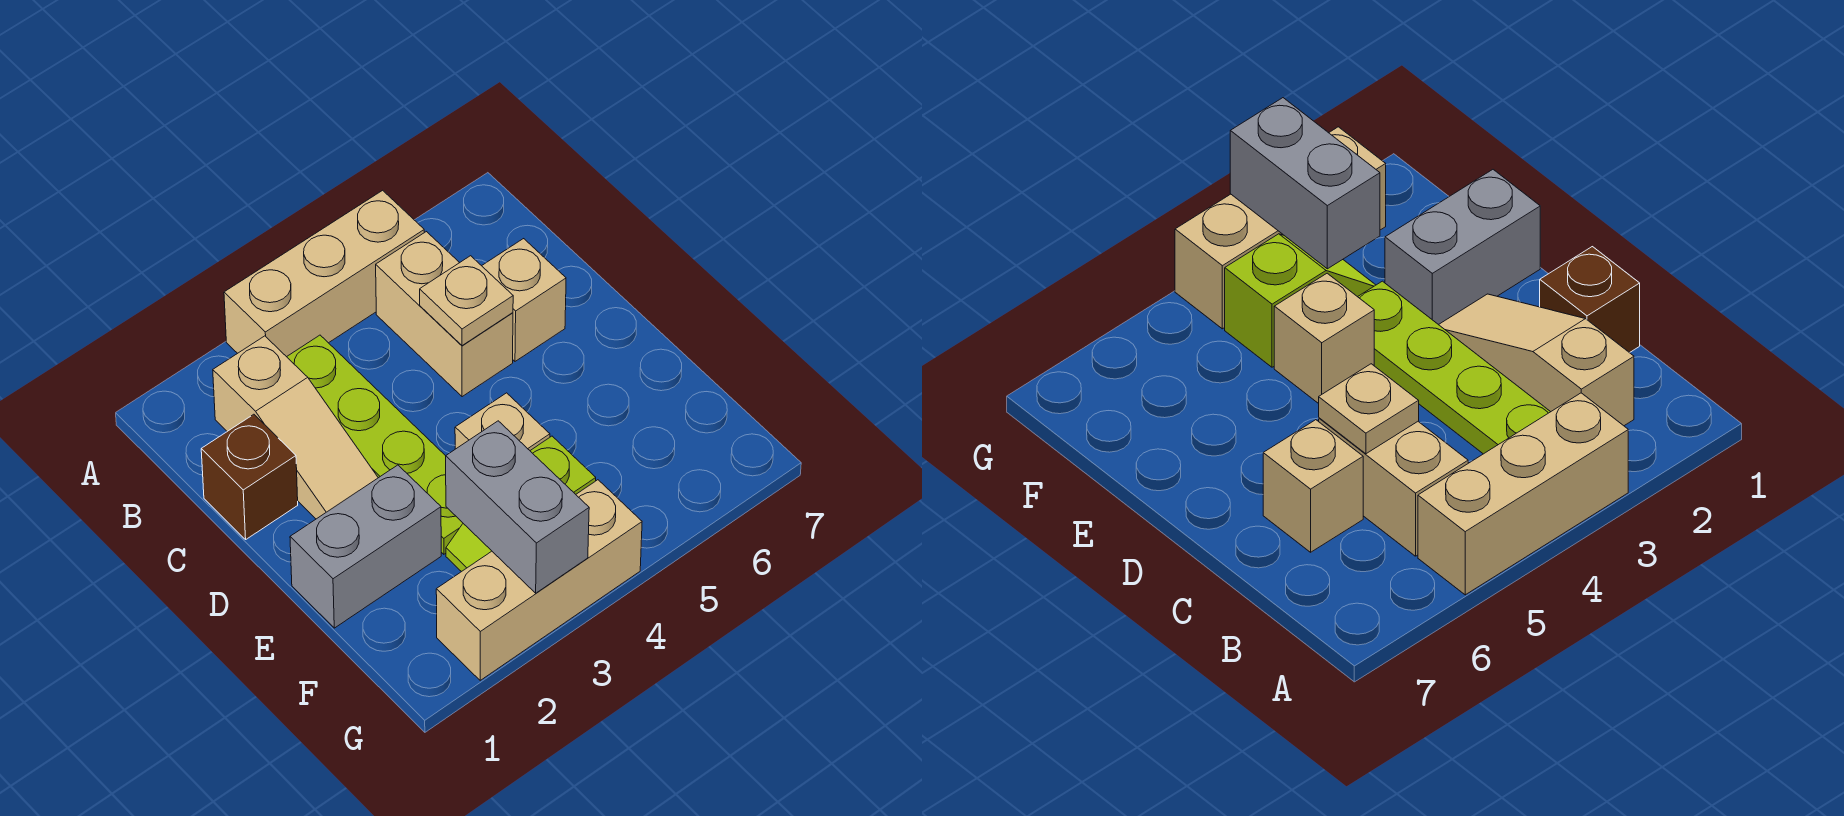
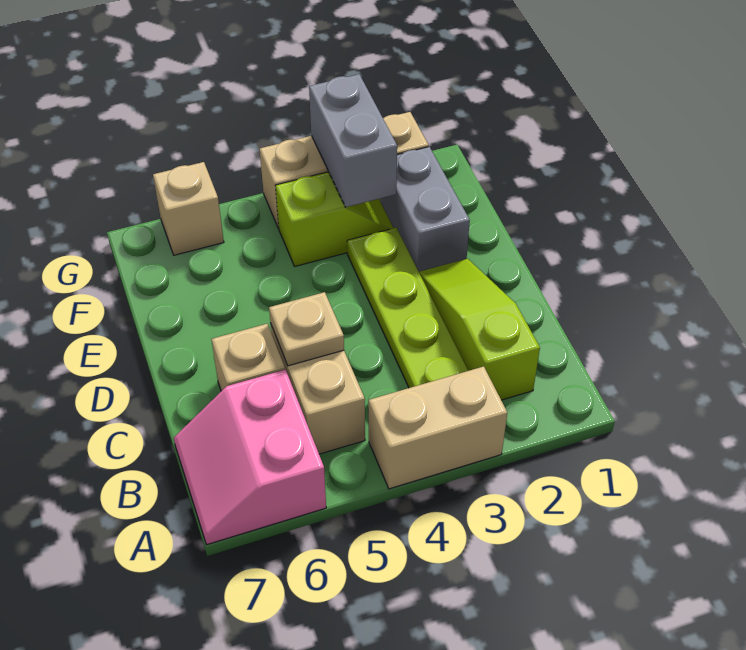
tan 1x3 brick [224,190,424,357] -> tan 1x2 brick [369,366,507,489]
none -> pink 2x2 slope [174,370,326,544]
tan 1x3 slope [213,336,378,519] -> lime 1x3 slope [419,259,540,400]
brown 1x1 brick [201,414,298,539] -> none
grey 1x2 brick [290,465,441,628] -> grey 1x2 brick turned to [380,147,470,272]
tan 1x1 brick [455,393,550,450] -> tan 1x1 brick moved to [153,162,224,255]

